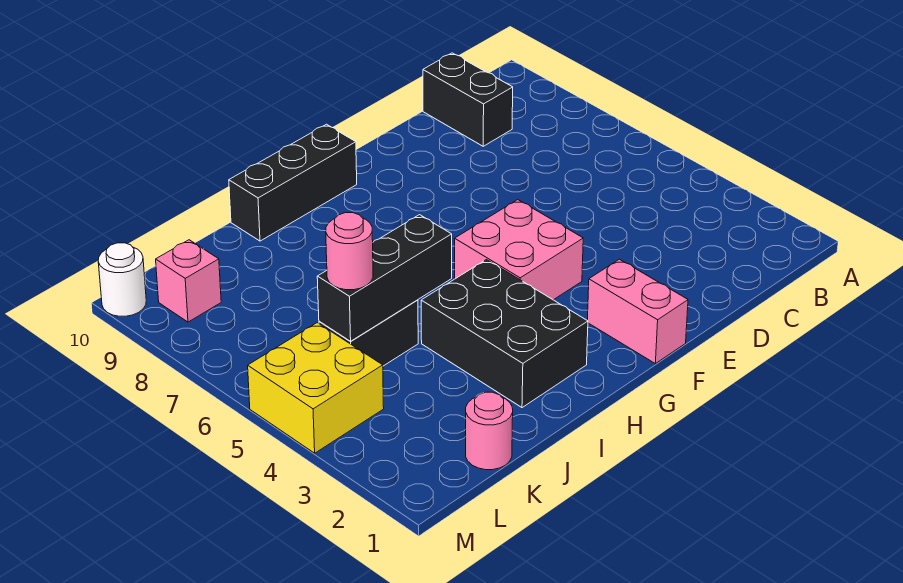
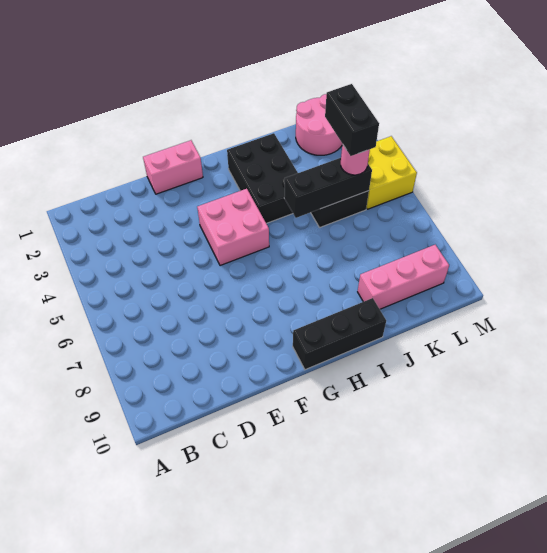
black 1x2 brick [423,53,513,146] -> black 1x2 brick moved to [325,84,379,156]
pink 1x2 brick [587,259,688,364] -> pink 1x2 brick turned to [143,140,203,194]
pink 1x1 round brick [466,392,513,470] -> pink 2x2 round brick [296,94,342,155]
pink 1x1 brick [156,240,221,322] -> pink 1x3 brick [358,245,449,309]
white 1x1 round brick [98,243,146,316] -> none

